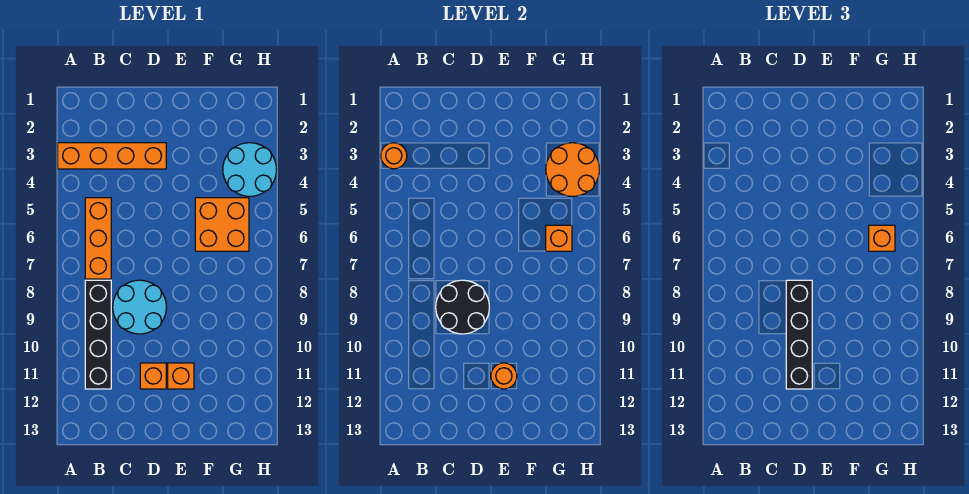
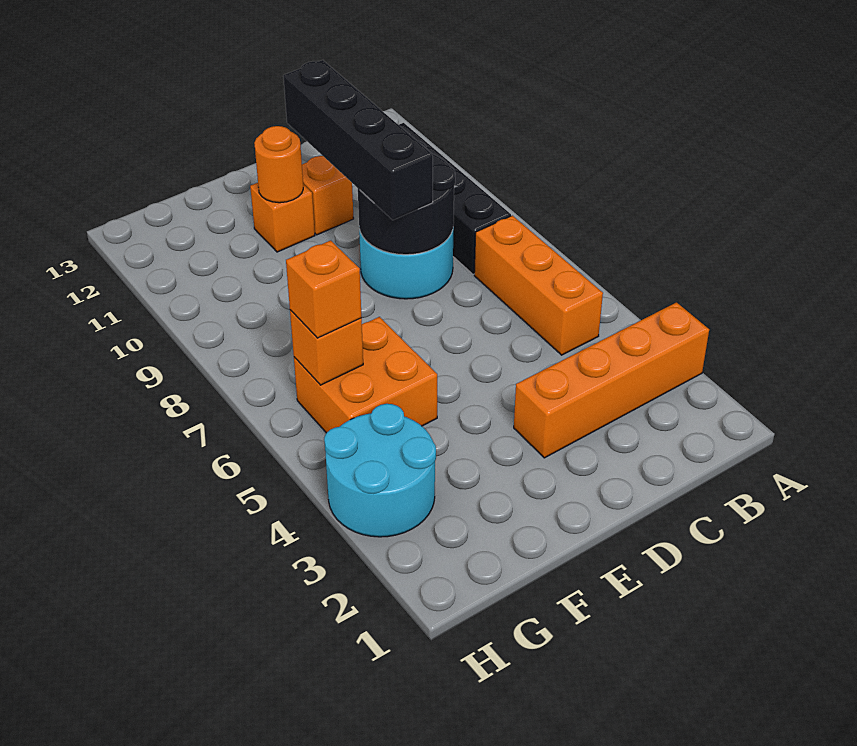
orange 1x1 round brick [381,143,407,169] -> none
orange 2x2 round brick [546,143,600,196] -> none

